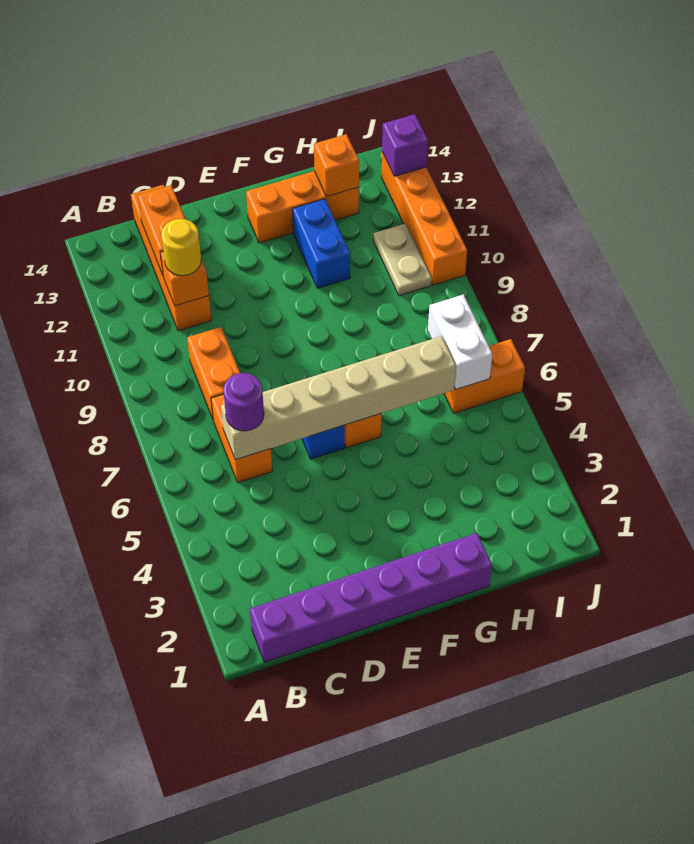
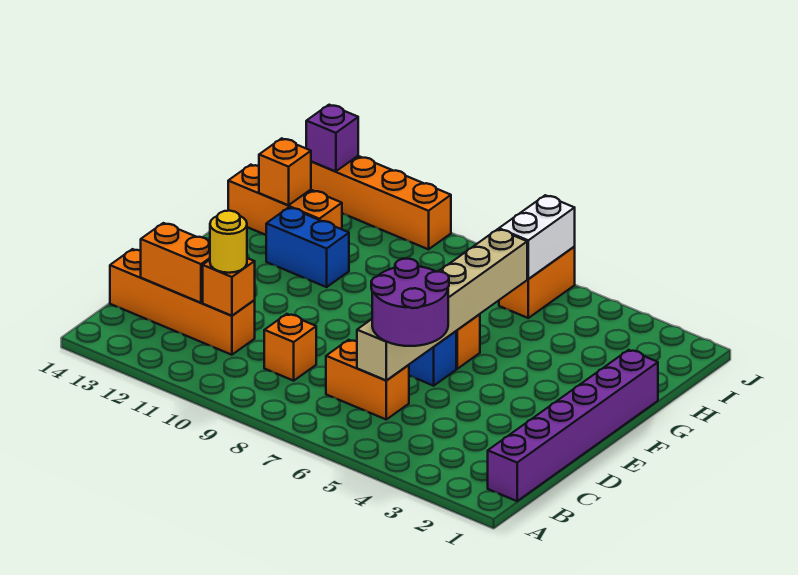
purple 1x1 round brick [223,373,264,431] -> purple 2x2 round brick [371,259,449,346]
orange 1x2 brick [187,327,240,419] -> orange 1x1 brick [264,314,316,381]
orange 1x3 brick [246,171,359,243] -> orange 1x3 brick turned to [228,165,342,235]
white 1x2 brick [428,294,492,389] -> white 1x2 brick turned to [499,195,575,279]
tan 1x2 plate [373,223,432,296] -> none

